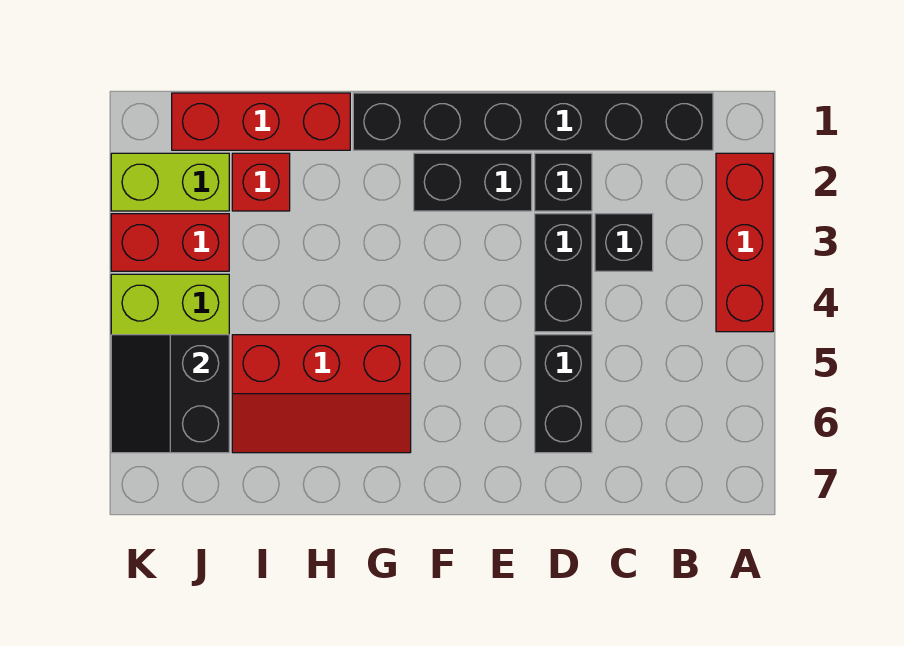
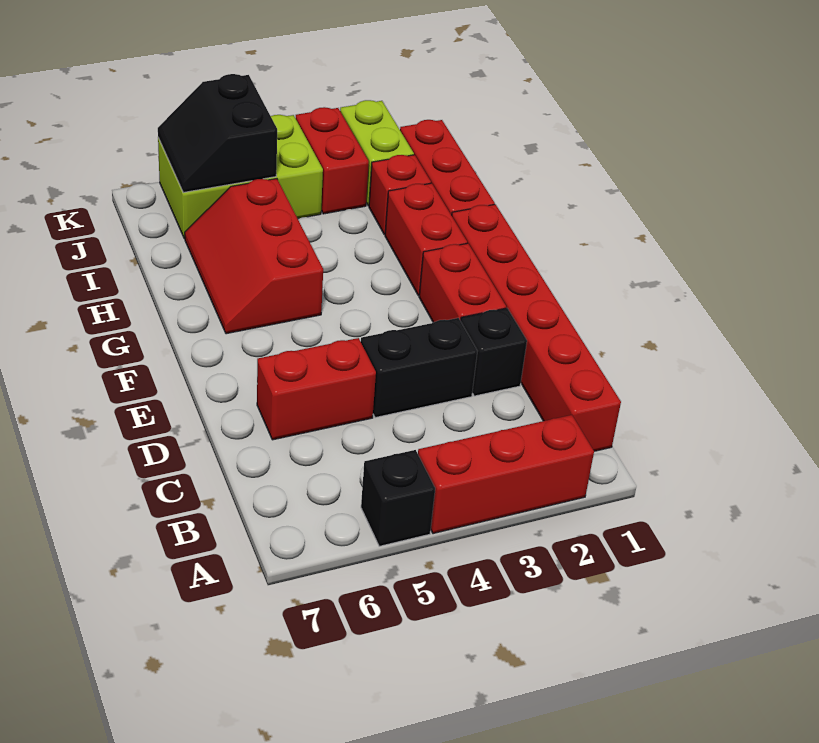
black 1x6 brick [353,93,713,150] -> red 1x6 brick [452,204,621,451]
black 1x1 brick [595,214,653,271] -> black 1x1 brick moved to [361,450,435,546]
black 1x2 brick [535,335,592,453] -> red 1x2 brick [257,338,376,440]
black 1x2 brick [414,153,532,211] -> red 1x2 brick [419,243,506,323]
none -> red 1x2 brick [385,183,467,296]
black 2x2 slope [111,335,229,453] -> black 2x2 slope turned to [158,74,277,192]

